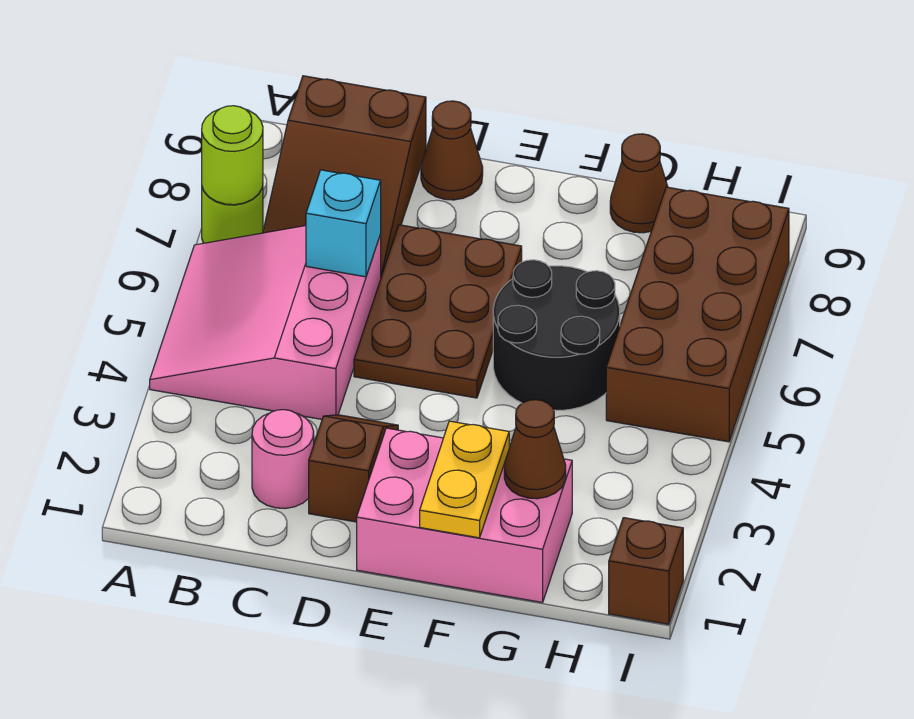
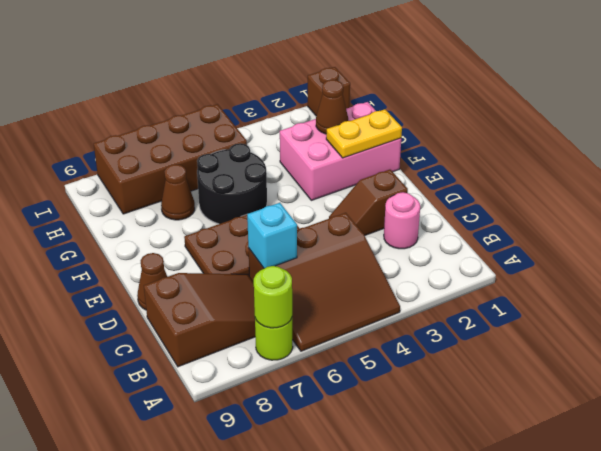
pink 3x3 slope [150,226,381,419] -> brown 3x3 slope [248,213,400,351]
pink 2x3 brick [357,428,572,603] -> pink 2x3 brick turned to [280,102,401,200]
brown 1x1 cone [610,134,668,233] -> brown 1x1 cone moved to [161,164,195,220]

